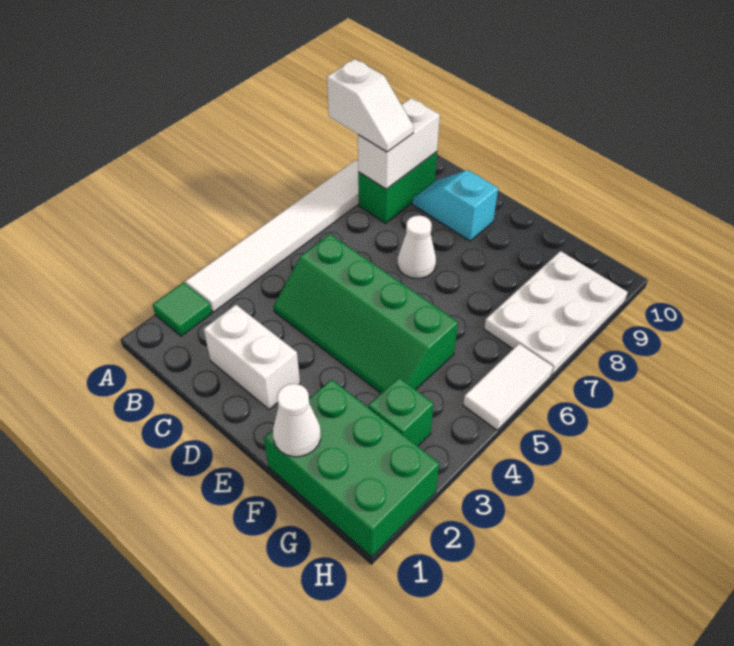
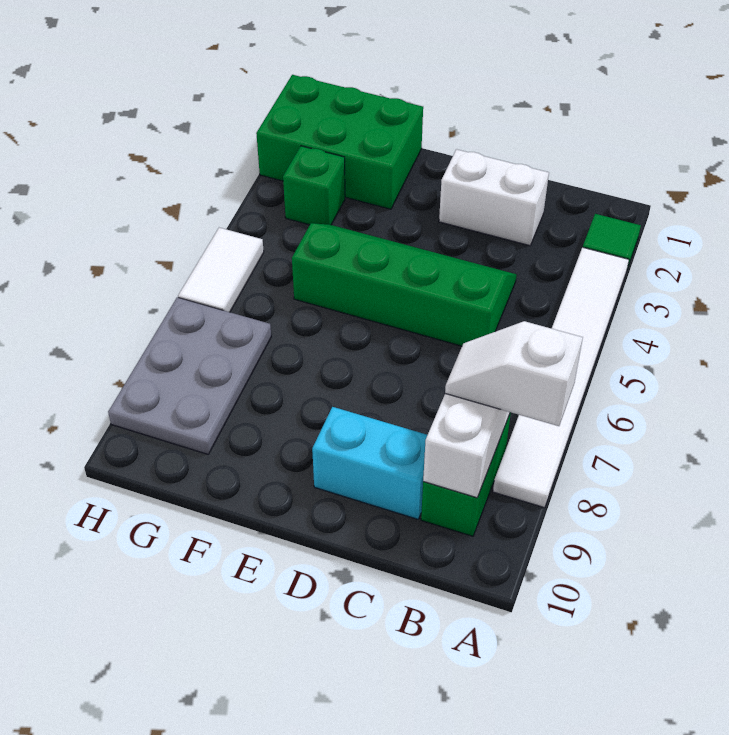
cyan 1x2 slope [412,170,498,241] -> cyan 1x2 brick [312,407,427,519]
white 1x1 cone [398,216,436,278] -> none
white 1x1 cone [273,384,321,457] -> none
white 2x3 plate [484,251,628,375] -> grey 2x3 plate [108,297,271,454]

